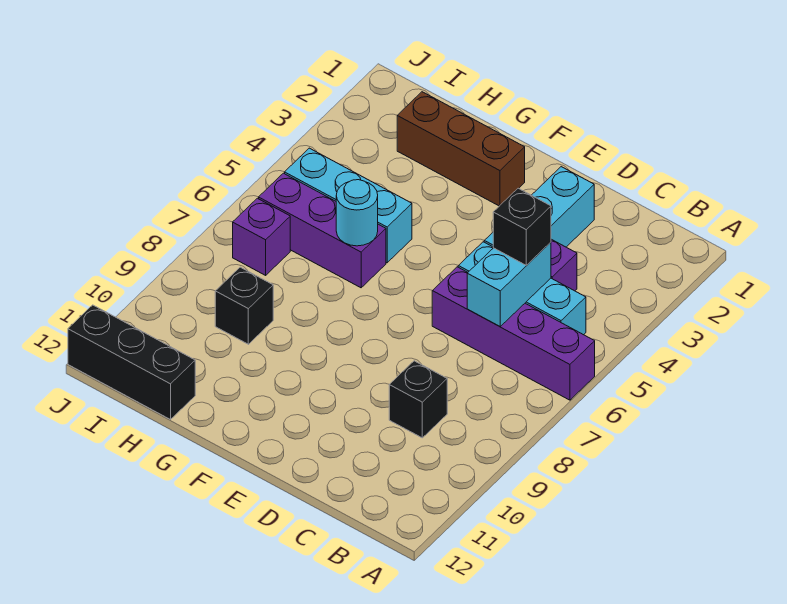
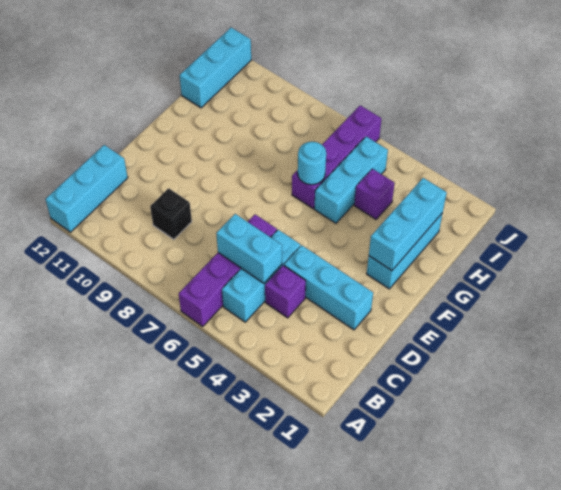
none -> cyan 1x3 brick [46,145,128,232]
black 1x1 brick [493,188,551,265] -> none
brown 1x3 brick [397,92,525,206] -> cyan 1x3 brick [367,213,443,289]
none -> cyan 1x3 brick [369,178,447,270]
purple 1x3 brick [259,173,386,288] -> purple 1x4 brick [292,105,381,209]
black 1x1 brick [215,267,273,344] -> none
black 1x3 brick [68,305,195,420] -> cyan 1x3 brick [180,28,251,108]
purple 1x1 brick [233,198,290,275] -> purple 1x1 brick moved to [354,169,395,219]

